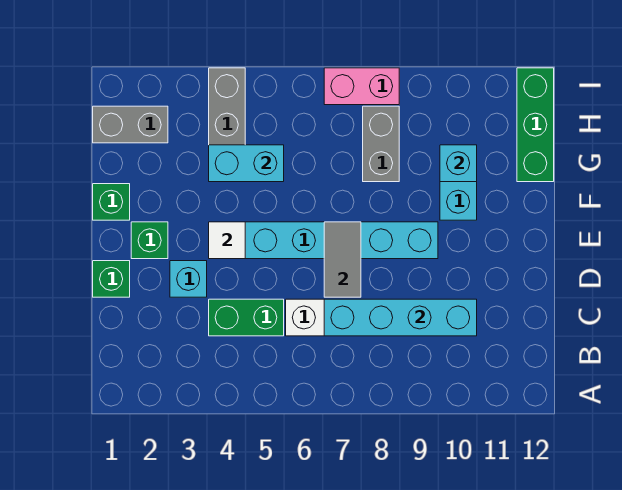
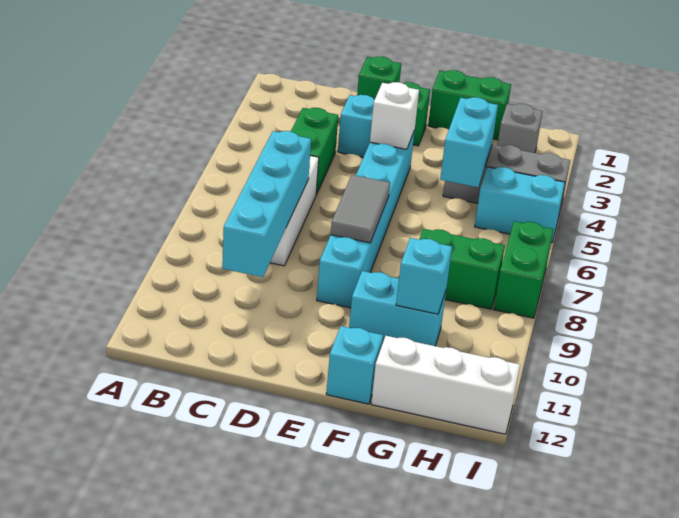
grey 1x2 tile [324,222,361,297] -> grey 1x2 tile turned to [331,175,390,243]
white 1x1 tile [209,222,245,259] -> white 1x1 brick [370,82,419,149]
green 1x1 brick [93,184,130,220] -> green 1x2 brick [428,70,511,140]
none -> cyan 1x1 brick [326,326,383,404]
grey 1x2 brick [363,106,399,182] -> green 1x2 brick [419,229,505,309]
green 1x3 brick [517,68,554,182] -> white 1x3 brick [371,336,520,434]
grey 1x2 brick [93,106,168,143] -> grey 1x1 brick [497,104,543,153]
none -> cyan 1x2 brick [475,167,565,243]
pink 1x2 brick [324,68,399,105] -> green 1x2 brick [494,221,553,318]

